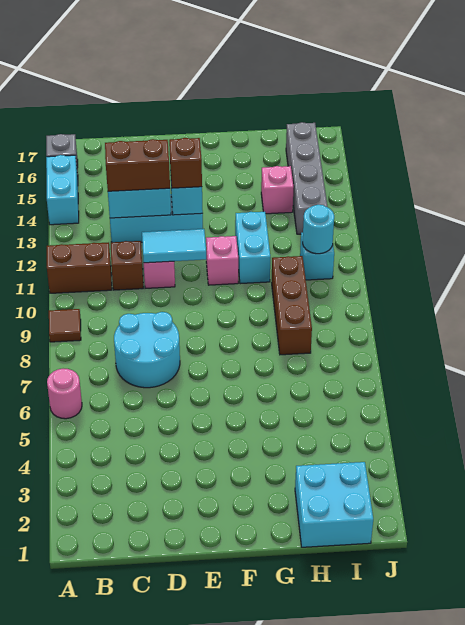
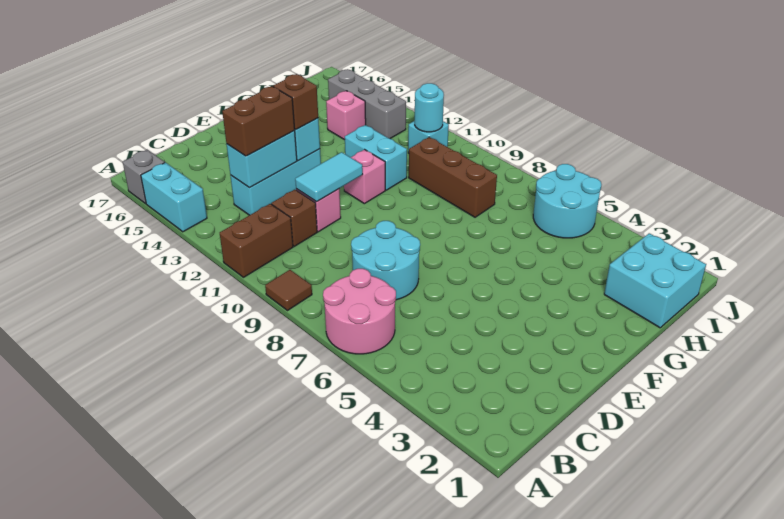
pink 1x1 round brick [47,368,82,419] -> pink 2x2 round brick [323,269,396,354]
none -> cyan 2x2 round brick [533,164,602,238]
grey 1x4 brick [286,122,327,234] -> grey 1x3 brick [328,69,406,139]

